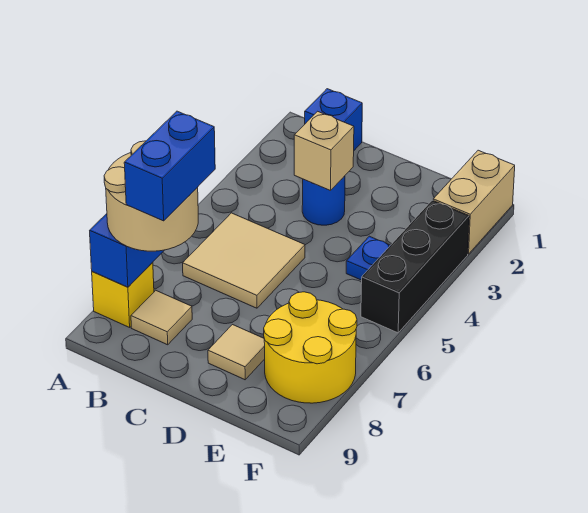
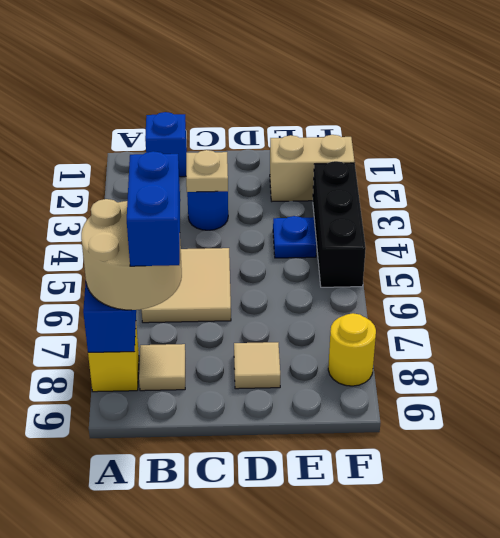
tan 1x1 brick [294,111,354,191] -> tan 1x1 plate [186,150,228,192]
yellow 2x2 round brick [264,292,357,403] -> yellow 1x1 round brick [328,313,376,386]
tan 1x2 brick [433,150,515,254] -> tan 1x2 brick turned to [270,135,355,201]

